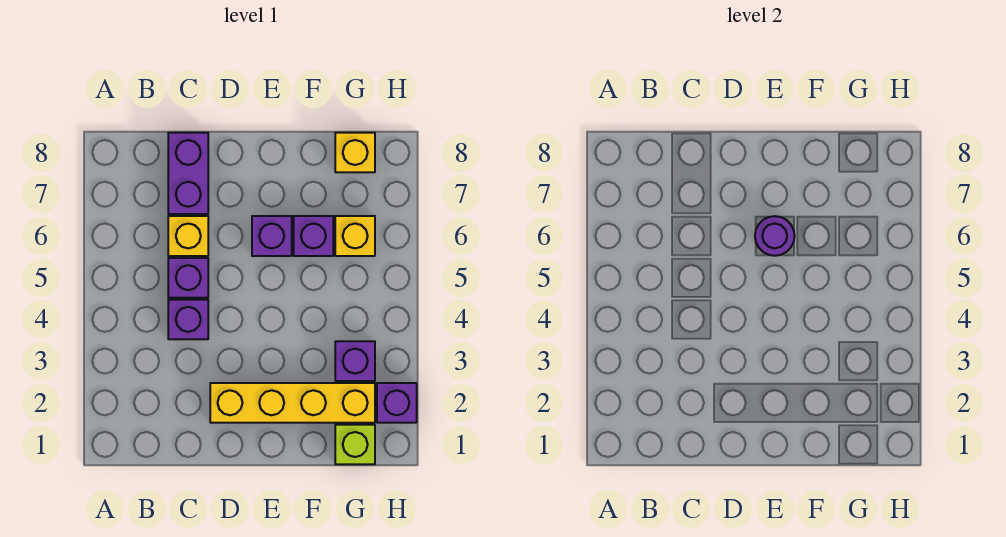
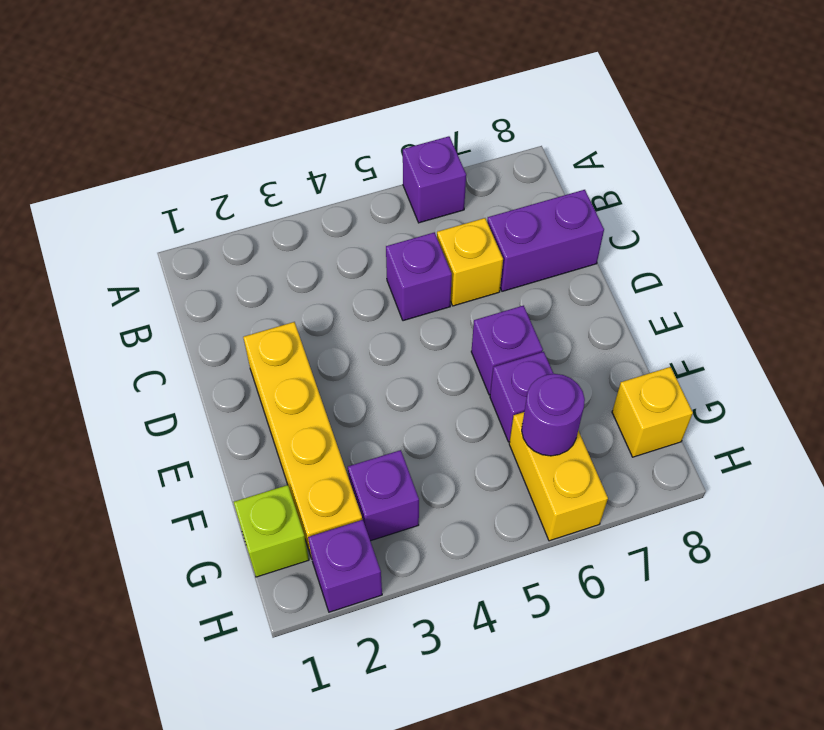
purple 1x1 brick [168,300,208,339] -> purple 1x1 brick moved to [403,136,466,223]
purple 1x1 round brick [755,216,795,256] -> purple 1x1 round brick moved to [522,374,585,456]
yellow 1x1 brick [335,216,375,256] -> yellow 1x2 brick [509,412,608,541]

